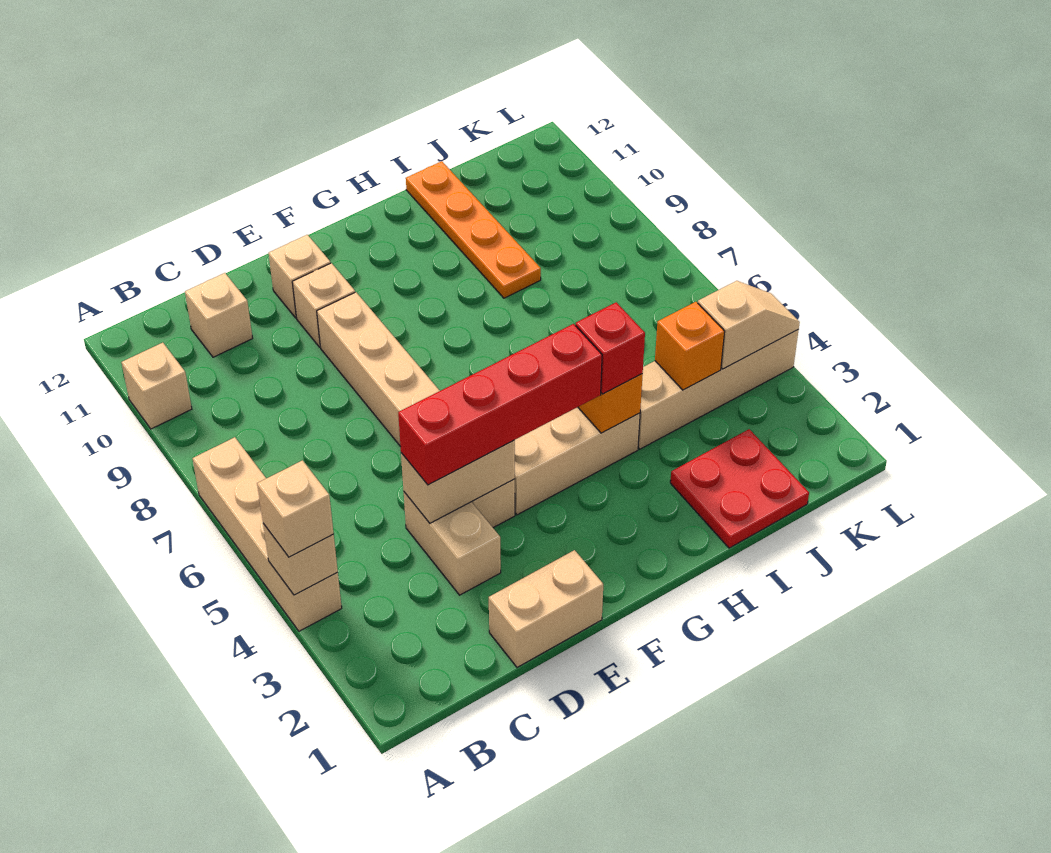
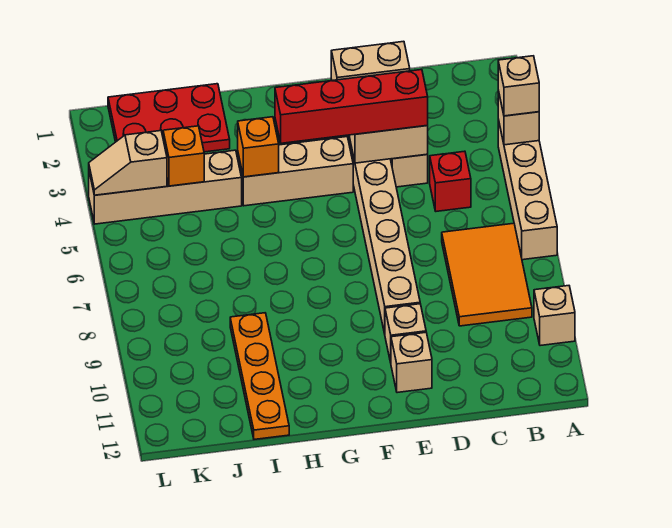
none -> orange 2x3 tile [442,223,532,326]
tan 1x1 brick [185,273,253,357] -> none
red 1x1 brick [576,302,645,394] -> red 1x1 brick moved to [430,151,471,211]
red 2x2 plate [670,429,809,548] -> red 2x3 plate [108,84,230,152]

